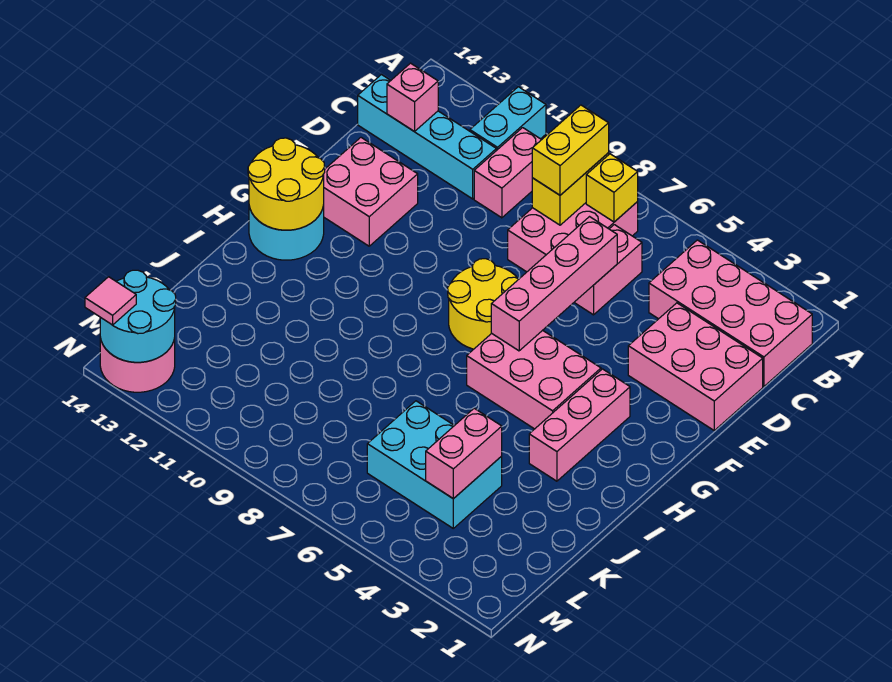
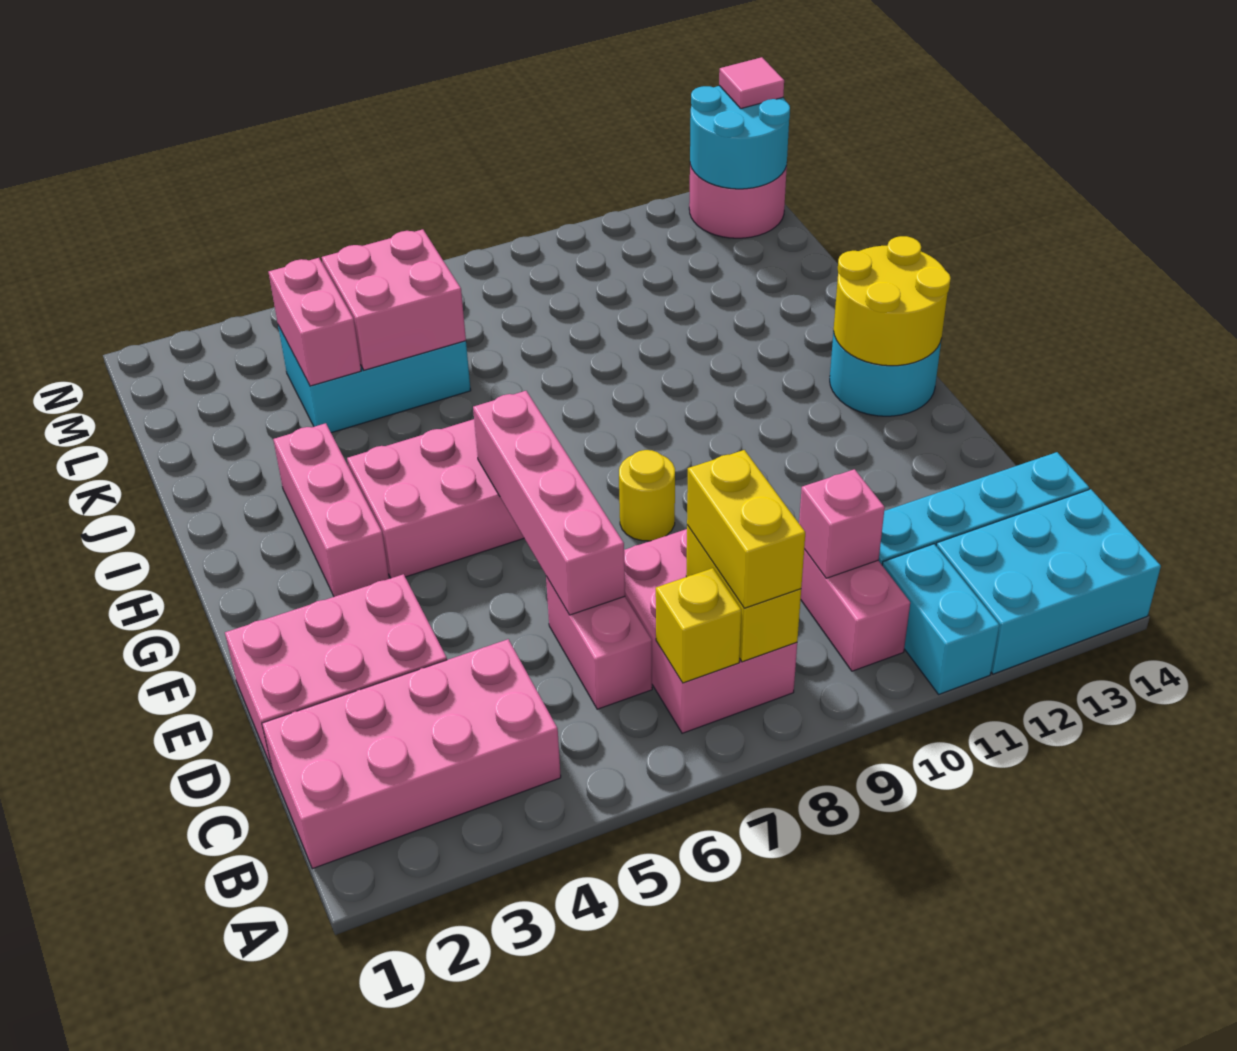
none -> cyan 2x3 brick [936,489,1161,674]
pink 1x1 brick [387,63,438,131] -> pink 1x1 brick moved to [799,469,885,578]
pink 2x2 brick [324,138,418,246] -> pink 2x2 brick moved to [322,229,466,370]
yellow 2x2 round brick [448,259,519,349] -> yellow 1x1 round brick [619,450,675,541]

